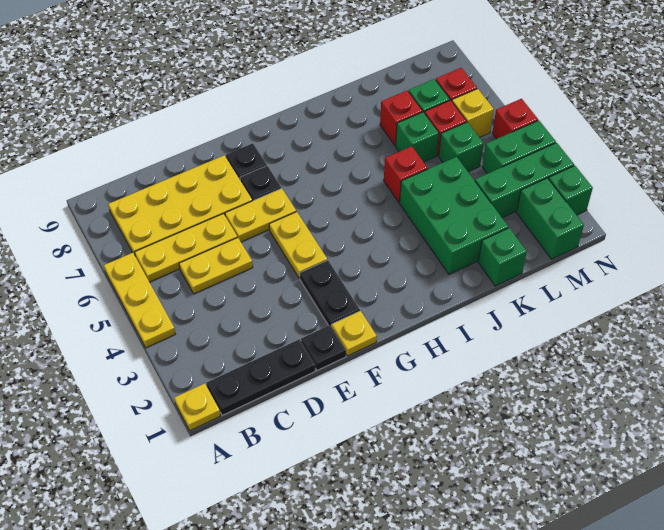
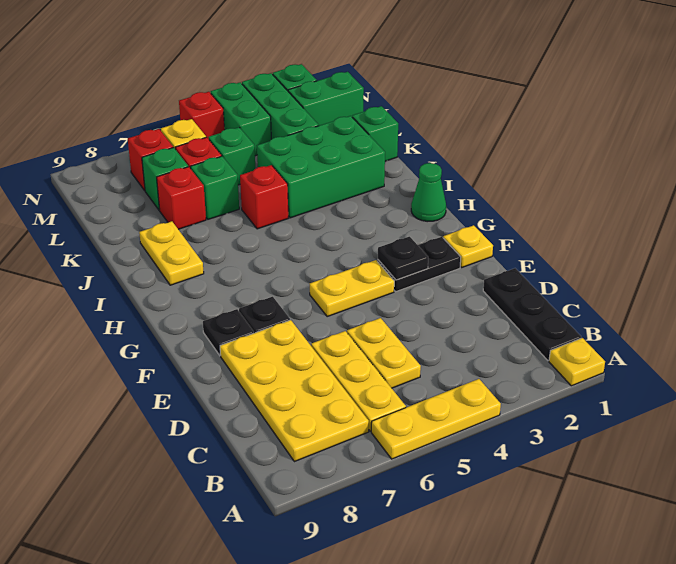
black 1x1 plate [301,325,346,370] -> black 1x1 plate moved to [378,237,428,280]
yellow 1x2 plate [225,188,296,242] -> yellow 1x2 plate moved to [139,221,204,285]
none -> green 1x1 cone [411,163,446,222]

